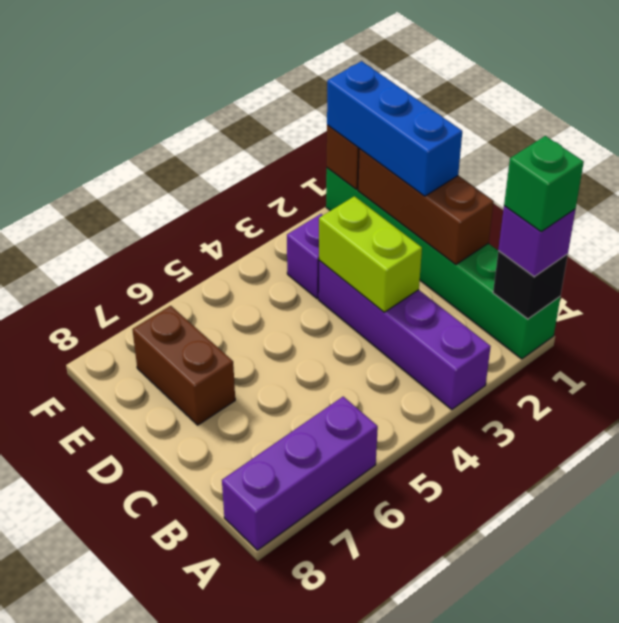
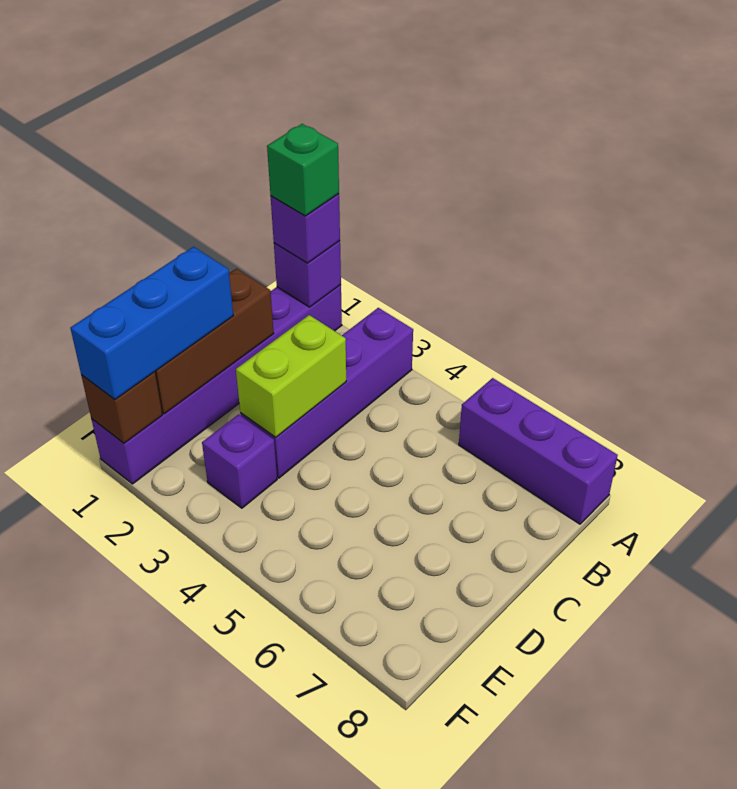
green 1x6 brick [326,168,560,359] -> purple 1x6 brick [91,285,342,484]
black 1x1 brick [493,251,568,319] -> purple 1x1 brick [274,241,341,307]
brown 1x2 brick [132,306,235,425] -> none

